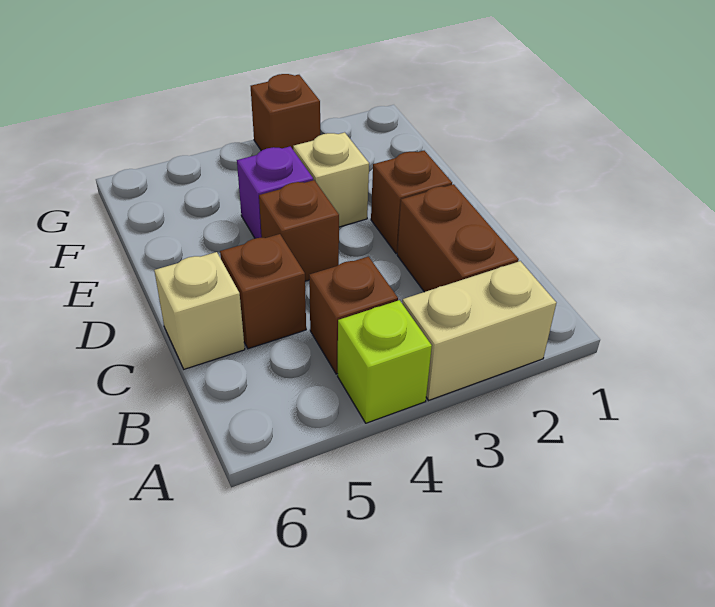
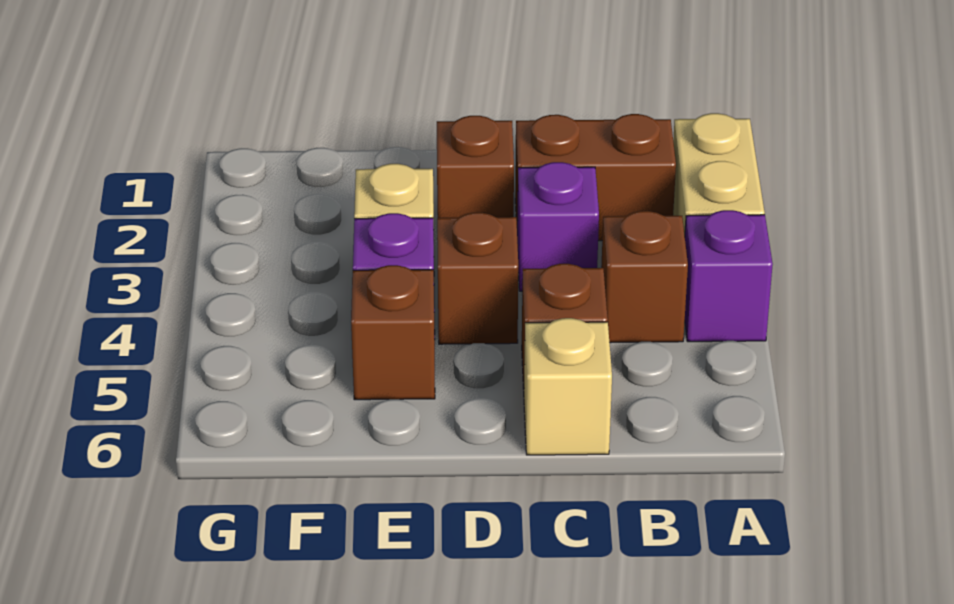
lime 1x1 brick [338,300,432,423] -> purple 1x1 brick [685,210,773,342]
none -> purple 1x1 brick [517,162,599,291]
brown 1x1 brick [251,74,320,151] -> brown 1x1 brick moved to [351,265,435,400]

